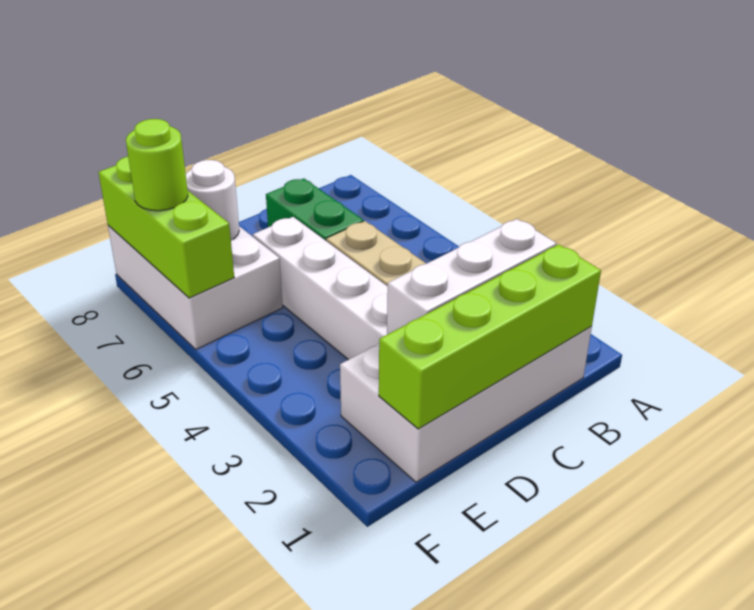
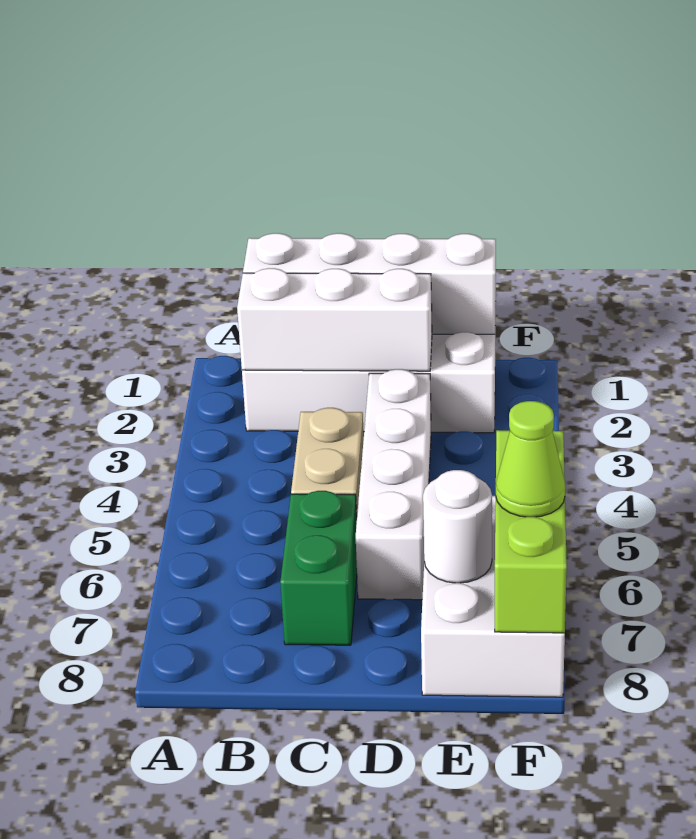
lime 1x4 brick [379,244,601,429] -> white 1x4 brick [243,233,496,334]
lime 1x1 round brick [126,119,188,211] -> lime 1x1 cone [496,401,565,517]

